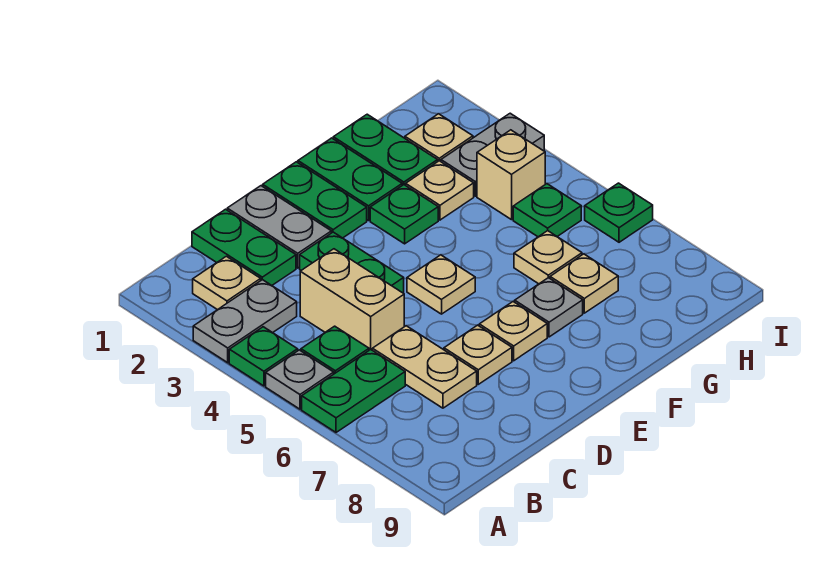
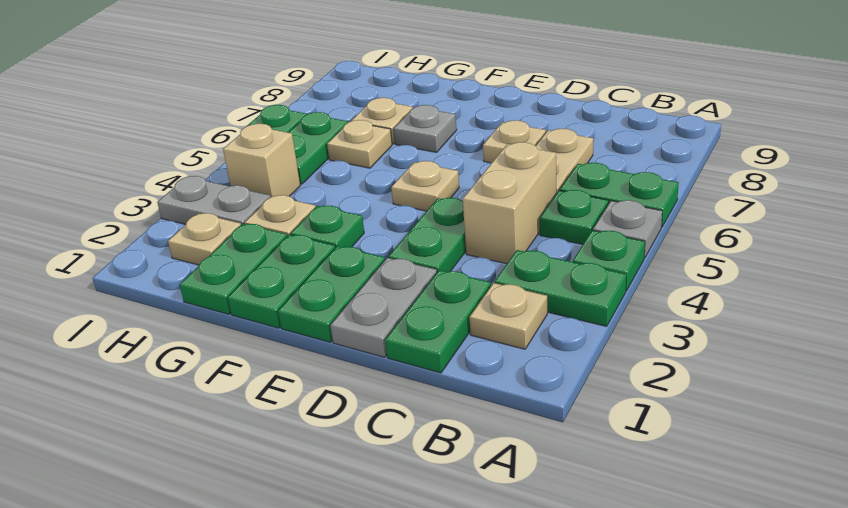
grey 1x2 plate [193,280,297,363] -> green 1x2 plate [495,250,626,326]
tan 1x1 plate [479,302,547,361] -> none
green 1x1 plate [513,184,581,237] -> green 1x2 plate [288,112,348,184]

